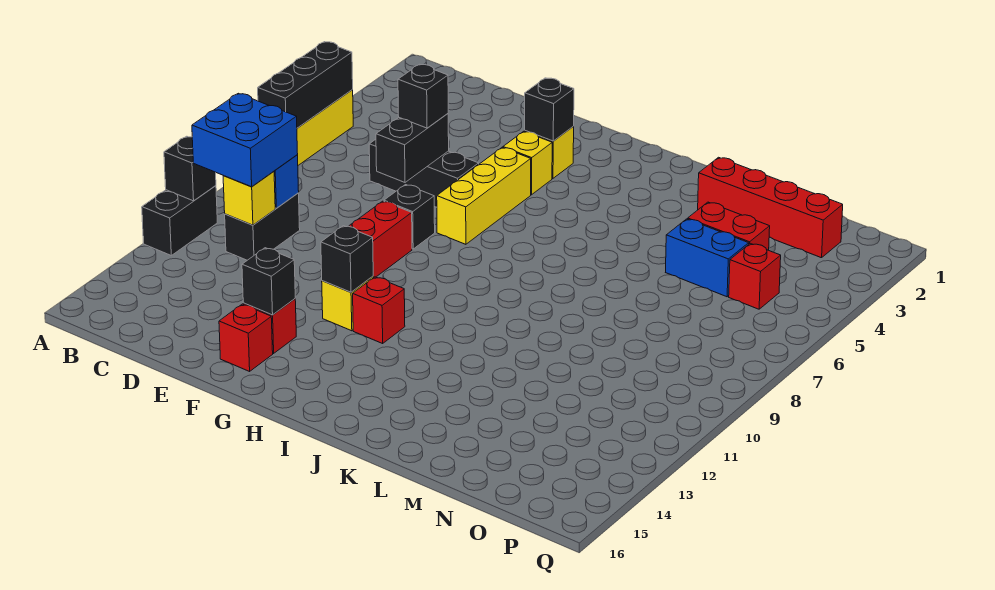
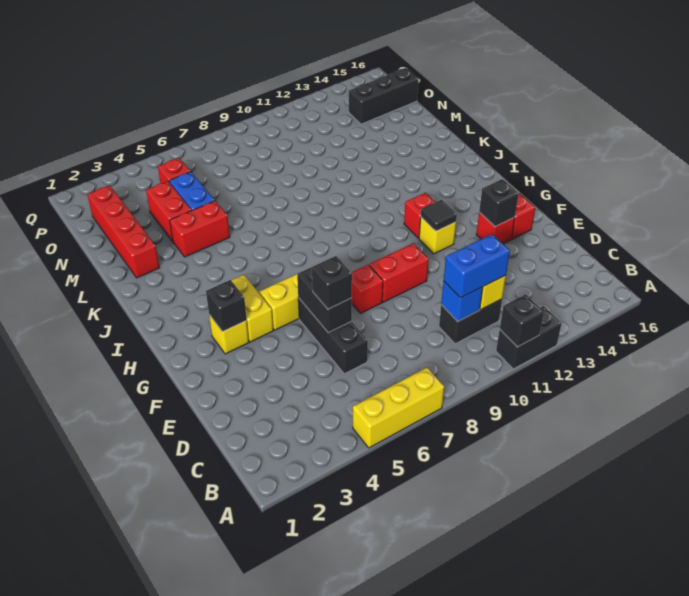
black 1x3 brick [258,42,353,128] -> black 1x3 brick moved to [349,68,418,124]
blue 2x2 brick [192,93,298,187] -> blue 1x2 brick [444,234,510,298]
black 1x2 brick [376,114,449,182] -> black 1x2 brick turned to [297,267,352,333]
black 1x1 brick [384,185,435,249] -> red 1x1 brick [351,265,383,313]
yellow 1x1 brick [503,131,552,195] -> yellow 1x2 brick [231,275,273,342]
black 1x1 brick [321,226,373,292] -> black 1x1 tile [421,200,457,231]
none -> red 1x2 brick [170,201,230,257]

